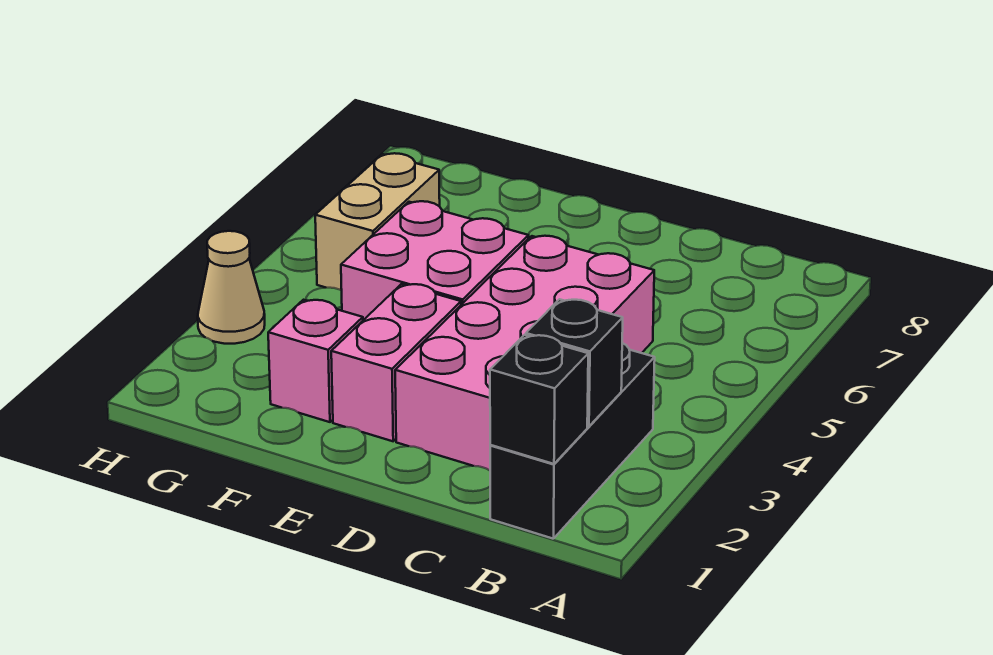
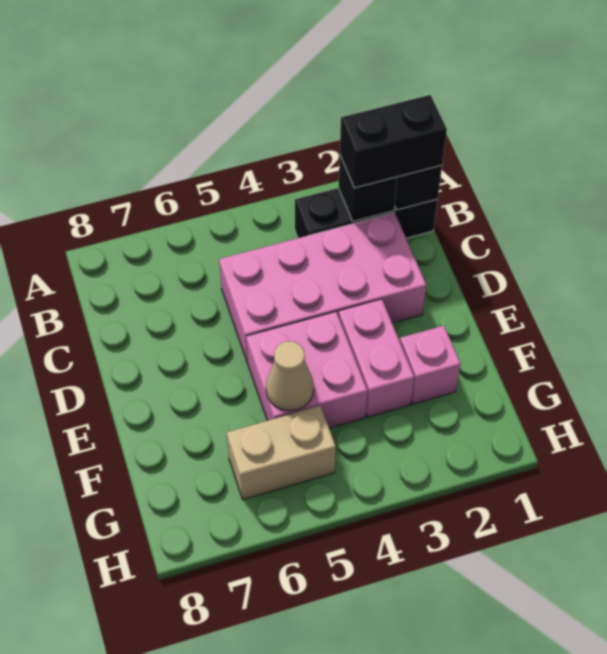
none -> black 1x2 brick [340,95,447,188]
pink 1x2 brick [331,284,461,441] -> pink 1x2 brick turned to [338,299,414,417]
tan 1x1 cone [198,231,265,344] -> tan 1x1 cone moved to [266,341,314,411]

